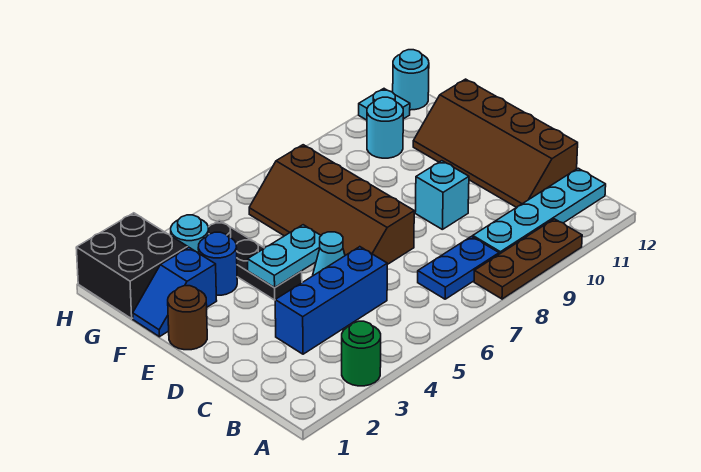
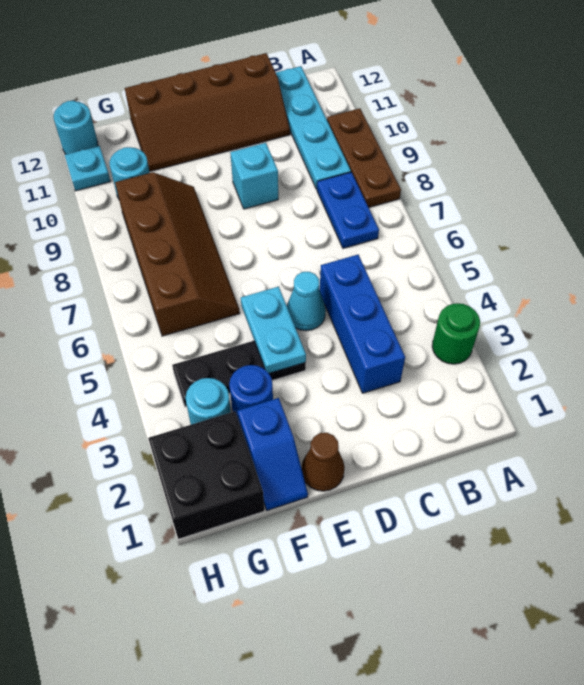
brown 2x4 slope [249,145,414,265] -> brown 2x4 slope turned to [115,172,240,336]
brown 1x1 round brick [168,286,207,350] -> brown 1x1 cone [302,433,345,491]

